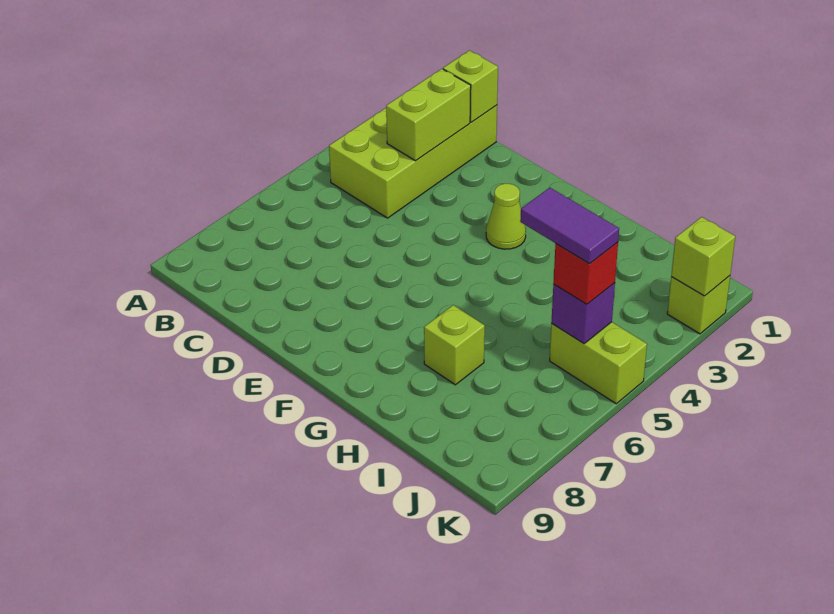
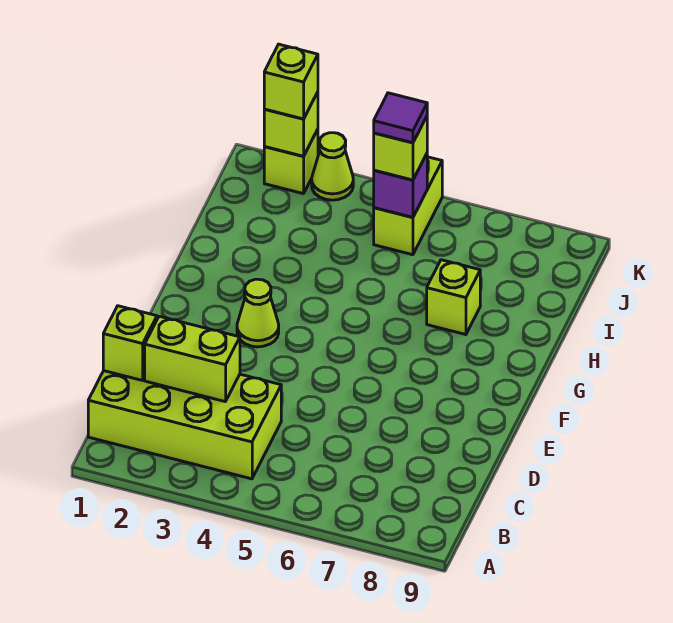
purple 1x2 tile [520,188,619,264] -> purple 1x1 tile [374,93,427,143]
red 1x1 brick [553,242,618,304] -> lime 1x1 brick [374,117,427,180]
none -> lime 1x1 brick [264,44,318,119]
none -> lime 1x1 cone [312,133,353,200]

